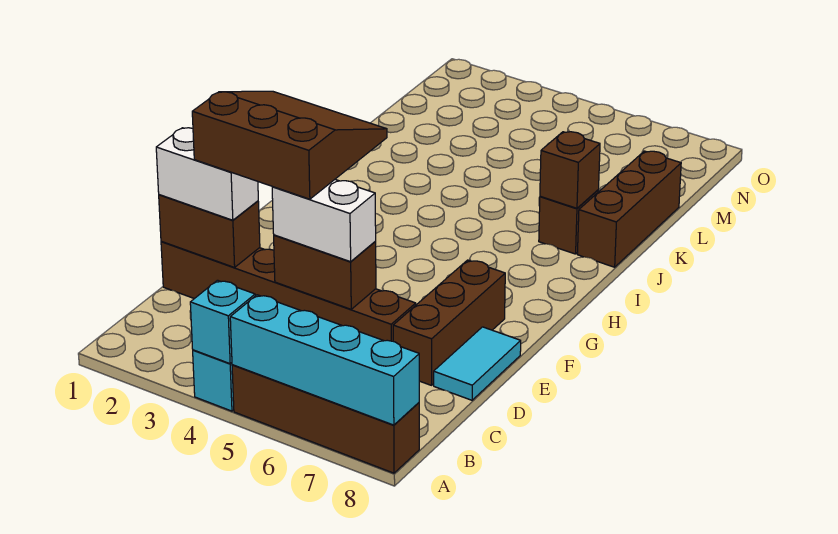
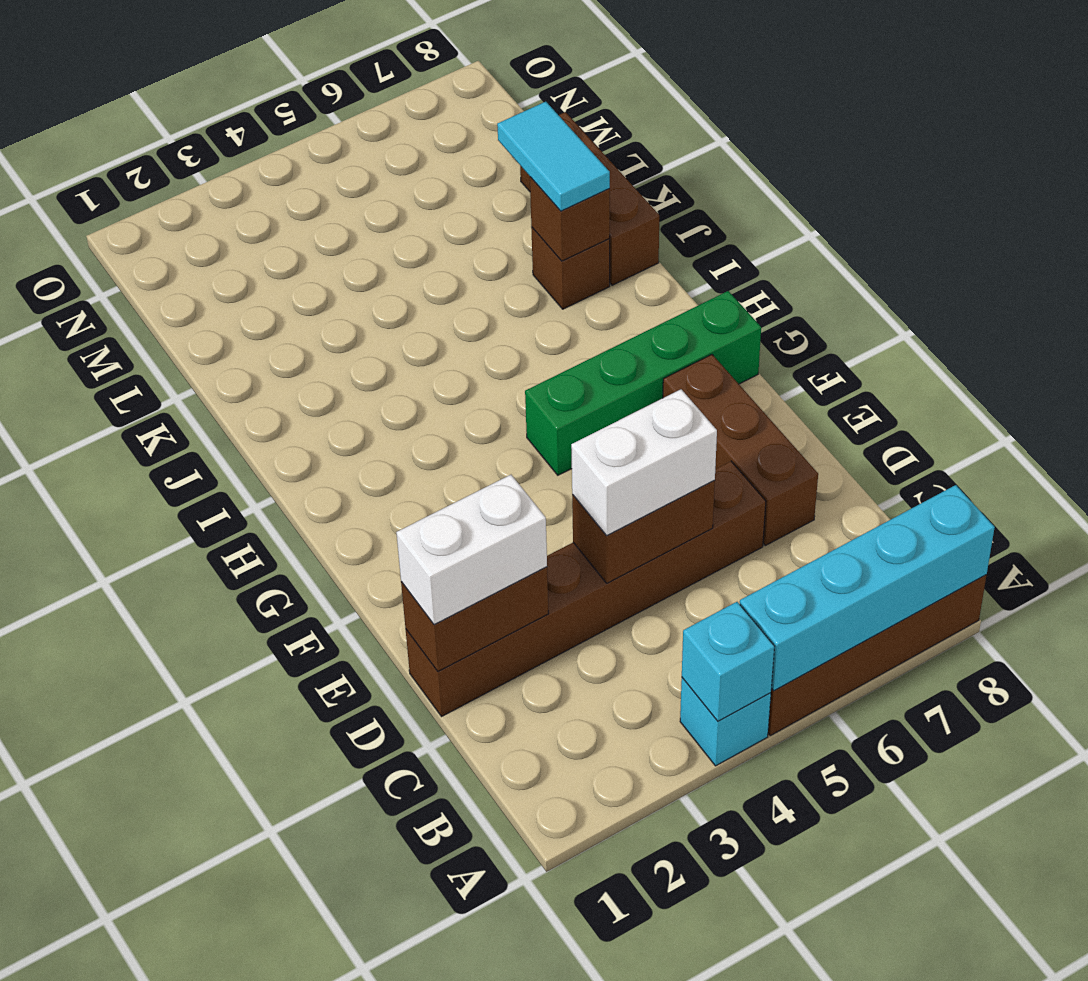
brown 3x3 slope [192,91,387,199] -> none
cyan 1x2 tile [434,327,521,400] -> cyan 1x2 tile moved to [497,102,610,211]
none -> green 1x4 brick [525,291,761,475]

